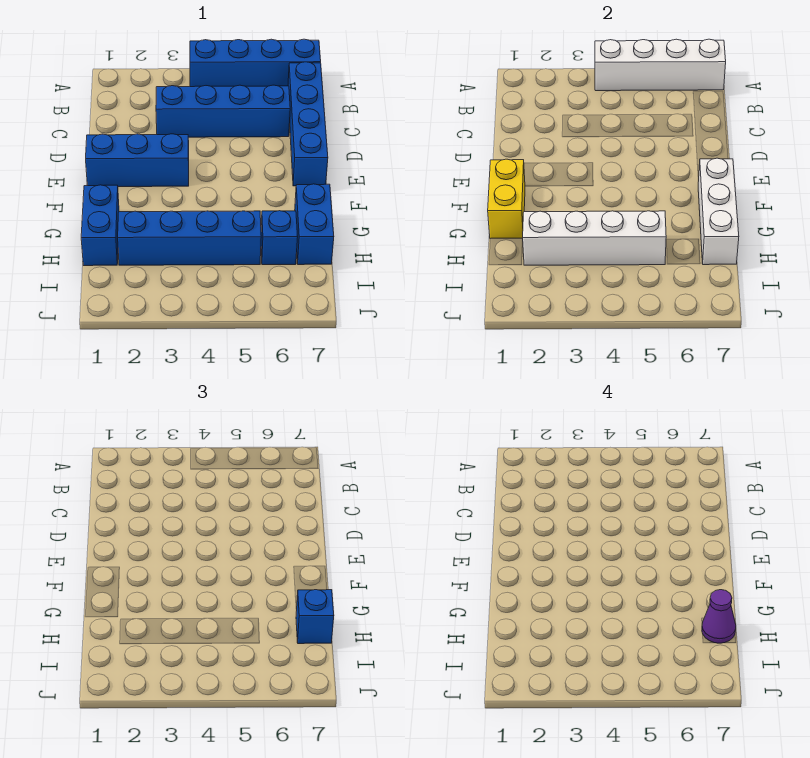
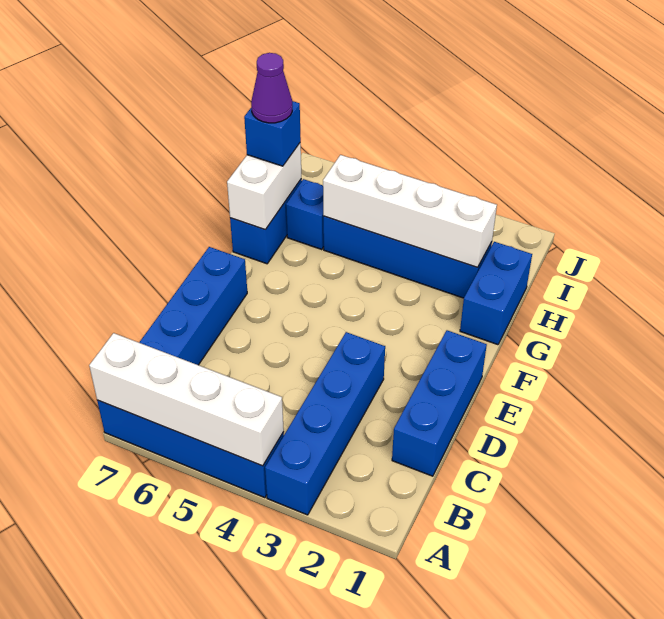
blue 1x4 brick [156,85,290,137] -> blue 1x4 brick turned to [265,332,385,515]
blue 1x3 brick [86,134,189,187] -> blue 1x3 brick turned to [392,330,487,476]
yellow 1x2 brick [488,159,525,238] -> none
white 1x3 brick [698,158,739,265] -> white 1x2 brick [227,142,301,229]

